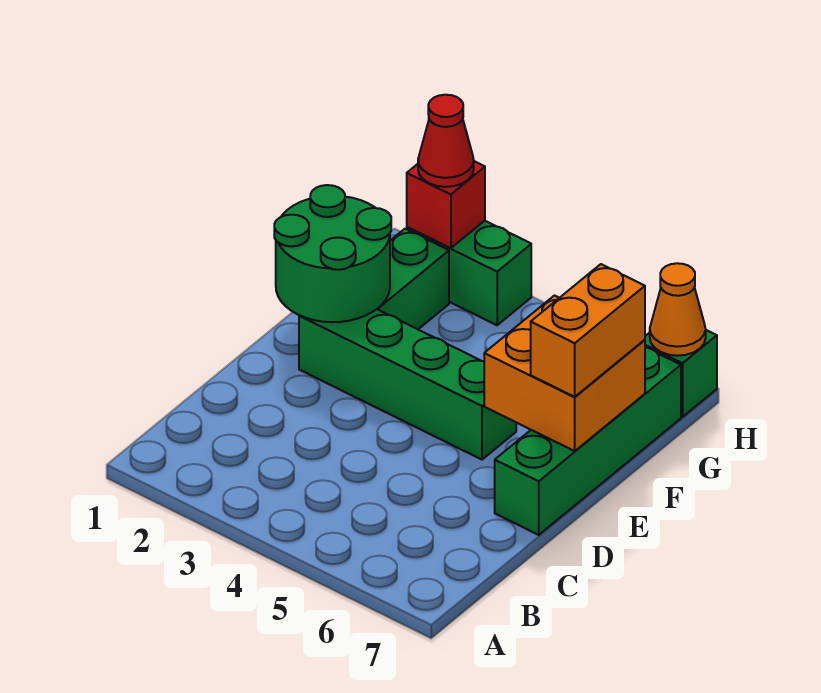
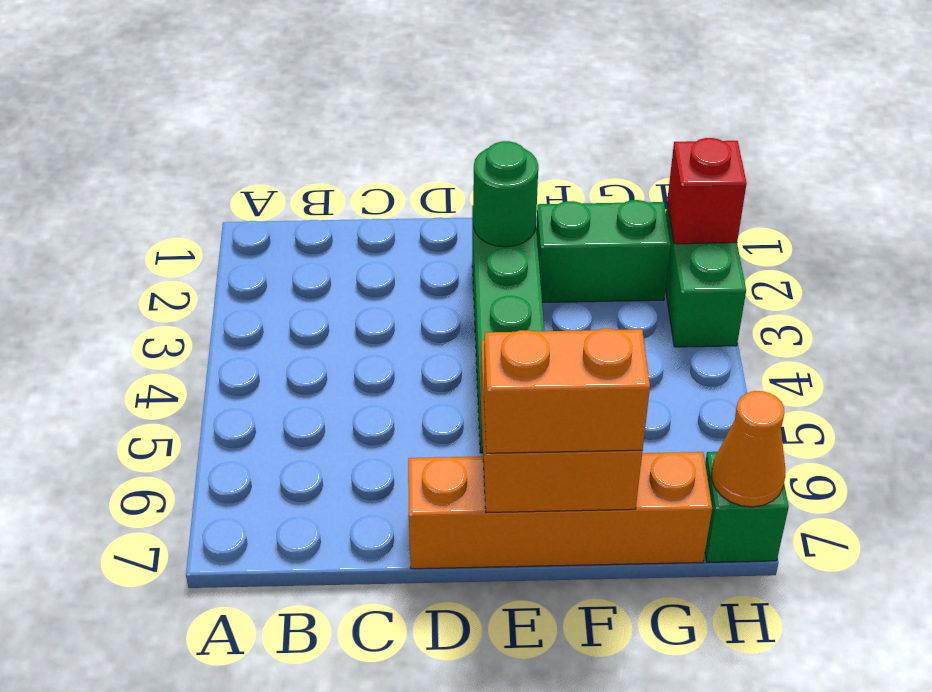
green 1x4 brick [495,347,681,535] -> orange 1x4 brick [408,452,712,569]
green 2x2 round brick [274,185,391,322] -> green 1x1 round brick [473,141,538,247]
red 1x1 cone [418,95,474,187] -> none

